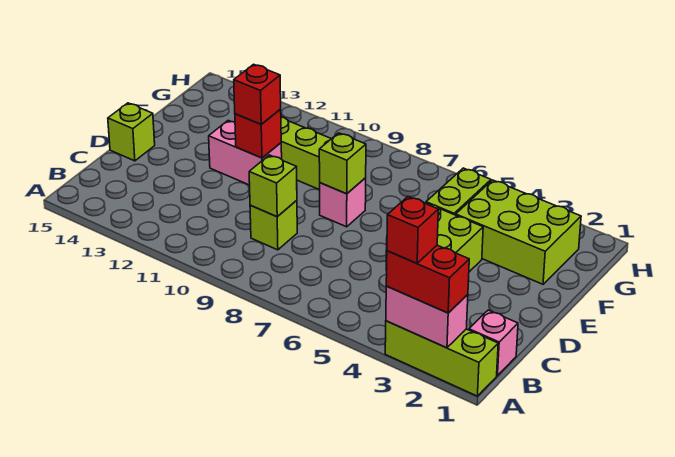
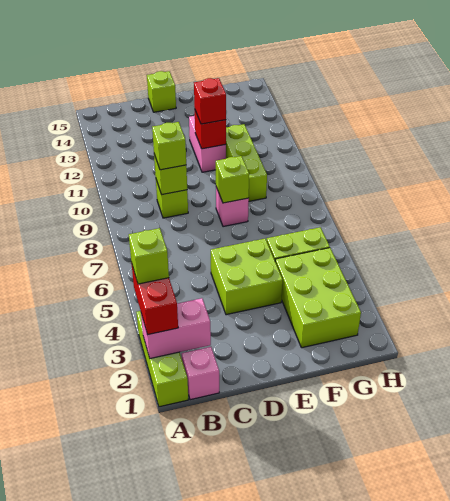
pink 1x2 brick [386,286,468,348] -> pink 1x2 brick turned to [141,298,211,359]
red 1x1 brick [387,197,438,263] -> lime 1x1 brick [129,228,169,284]
none -> lime 1x1 brick [152,122,186,170]

